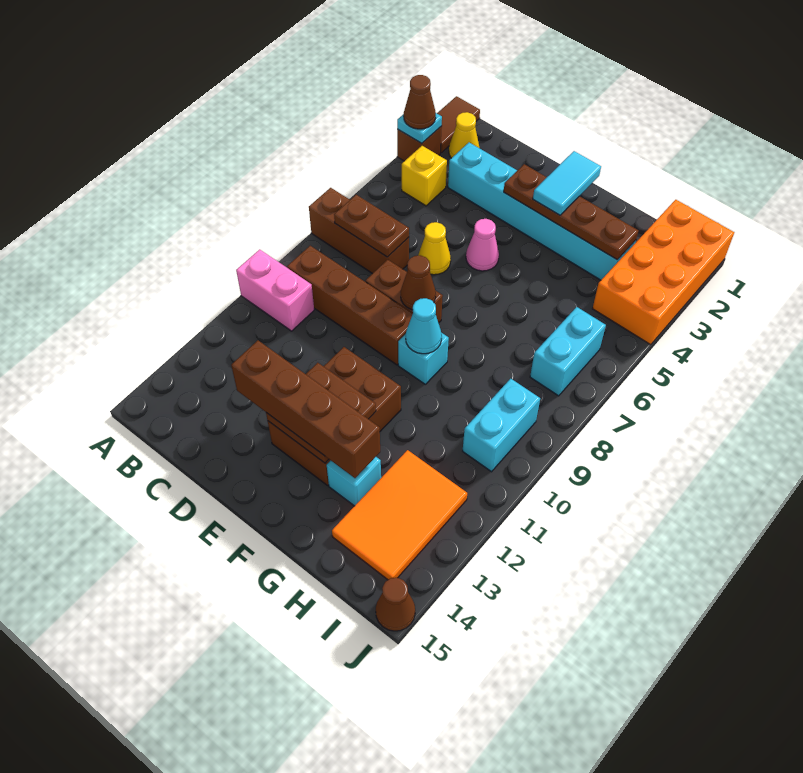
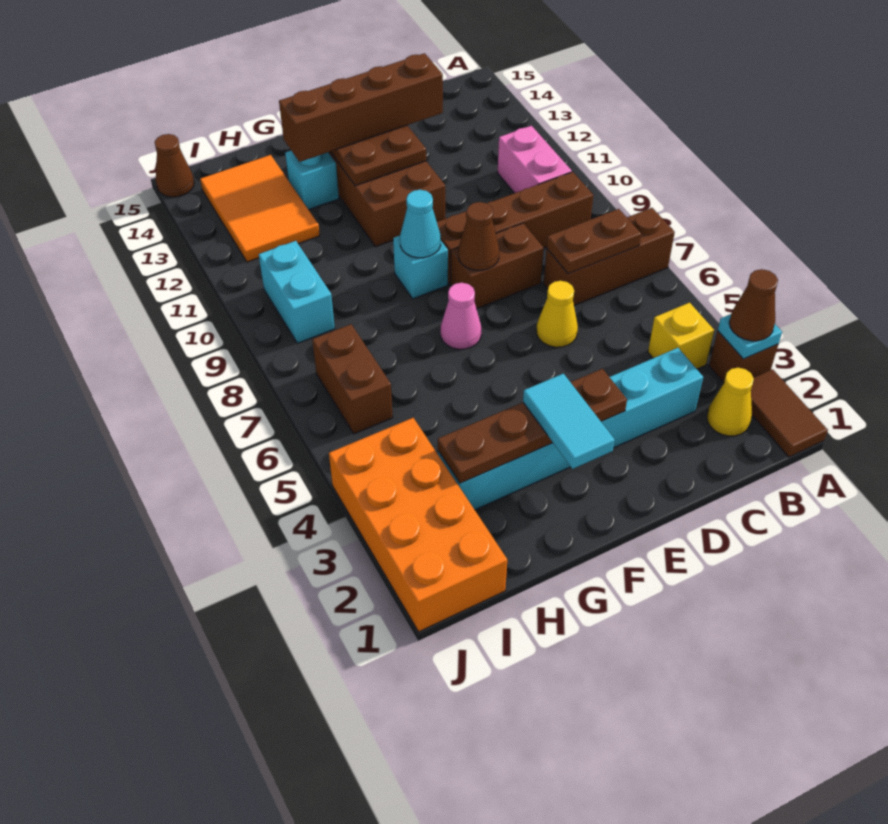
pink 1x2 brick [236,249,314,331] -> pink 1x2 brick turned to [498,126,572,193]
pink 1x1 cone [466,219,499,271] -> pink 1x1 cone moved to [441,283,481,349]
cyan 1x2 brick [530,307,606,396] -> brown 1x2 brick [312,324,393,434]

